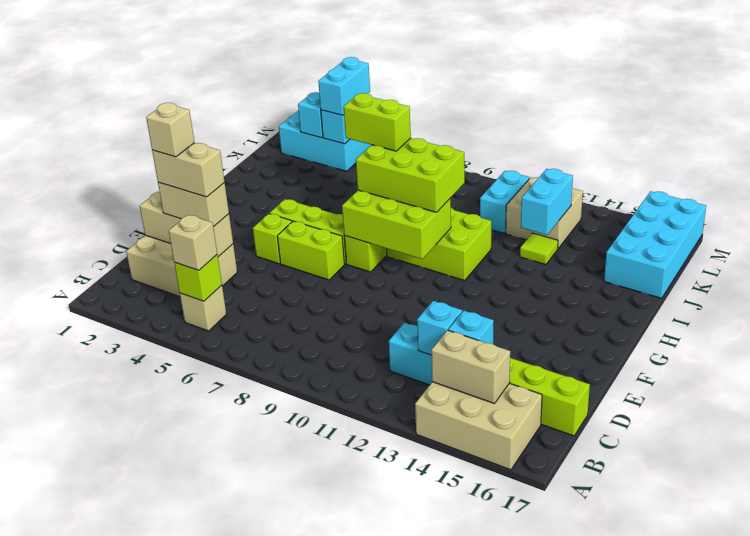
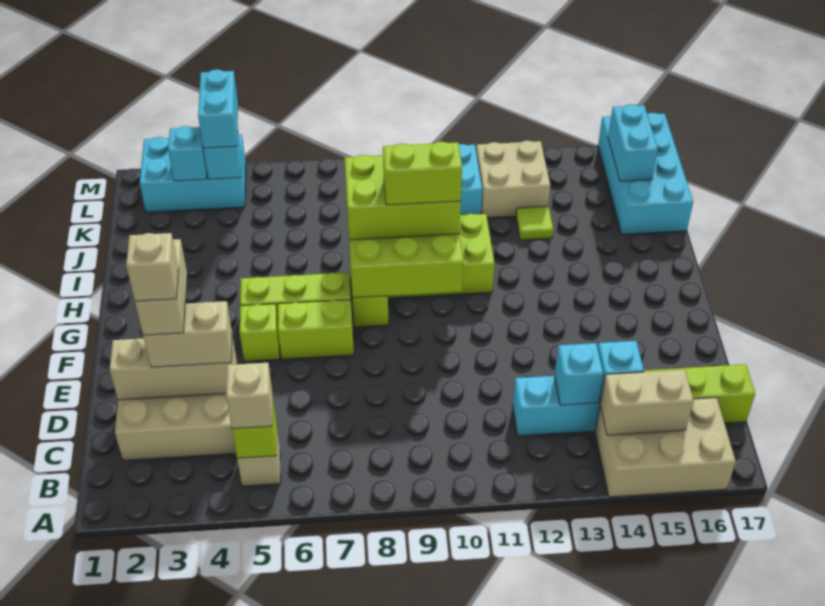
tan 1x2 brick [152,143,225,197] -> tan 1x2 brick turned to [135,239,187,336]
lime 1x2 brick [344,93,411,151] -> lime 1x2 brick moved to [383,142,462,205]
cyan 1x2 brick [521,169,573,235] -> cyan 1x2 brick moved to [608,104,658,181]

